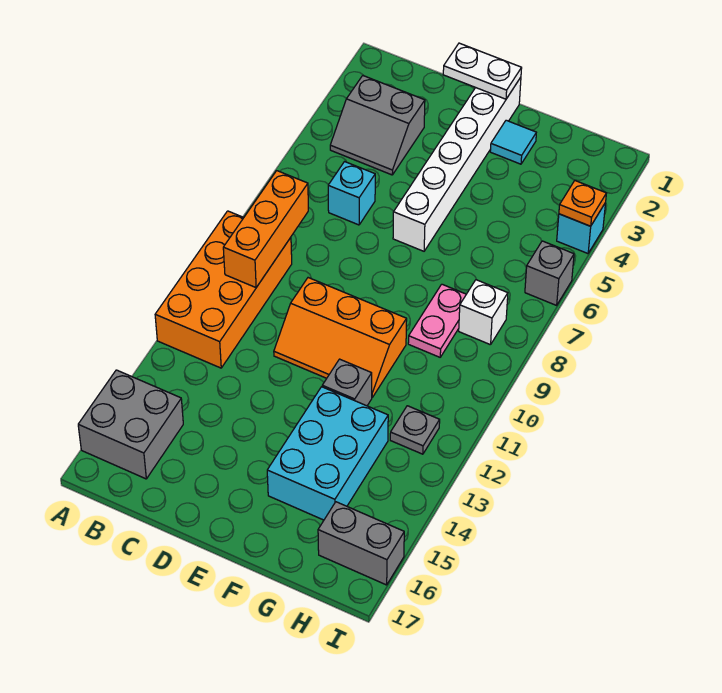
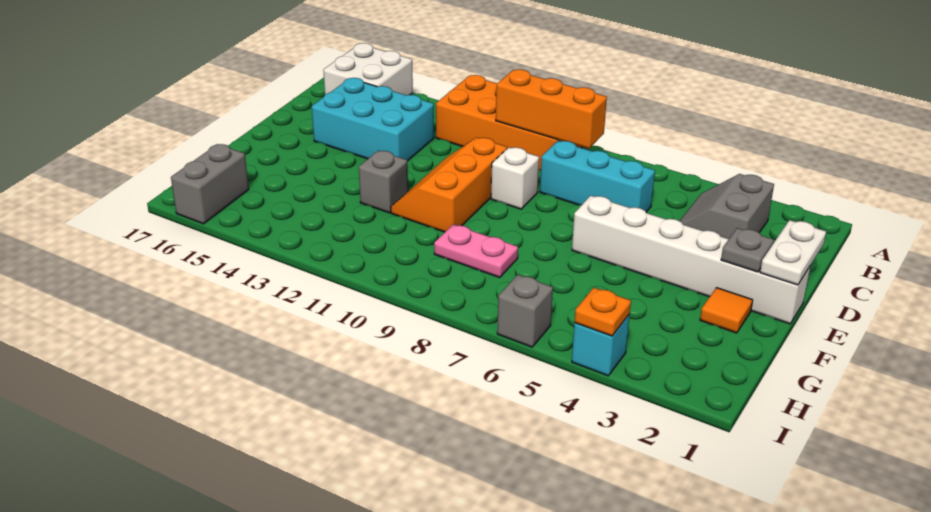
grey 2x2 brick [78,370,183,479] -> white 2x2 brick [323,43,413,95]
cyan 1x1 brick [328,162,375,225] -> cyan 1x3 brick [540,141,655,212]
cyan 1x1 tile [490,120,536,164] -> orange 1x1 tile [700,288,753,333]
cyan 2x3 brick [267,387,388,520] -> cyan 2x3 brick moved to [312,78,434,161]
white 1x1 brick [459,280,508,345] -> white 1x1 brick moved to [491,147,539,209]
grey 1x1 plate [390,406,440,454] -> grey 1x1 plate moved to [721,228,774,272]

